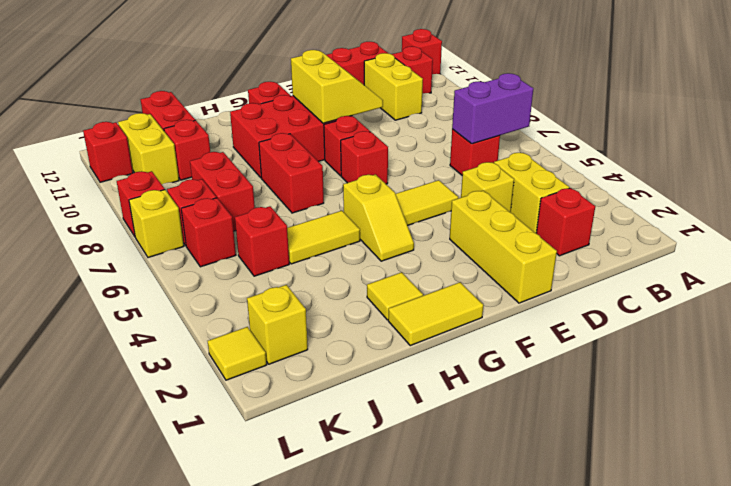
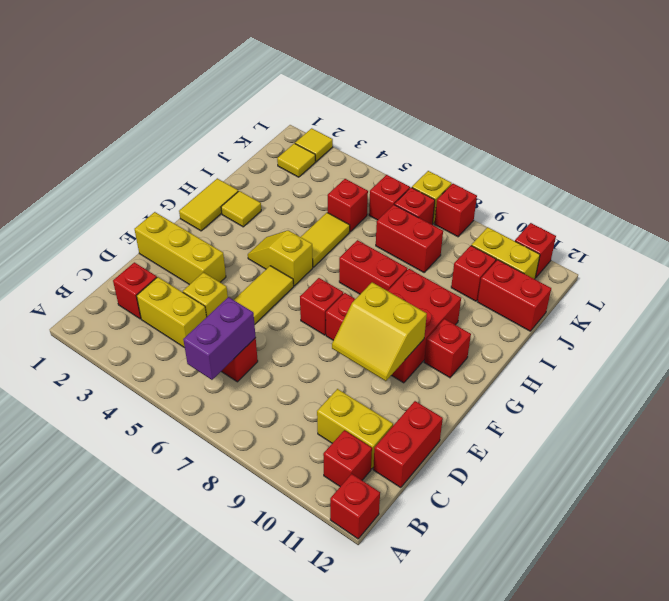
yellow 1x1 brick [247,285,308,364] -> yellow 1x1 tile [277,143,316,177]

